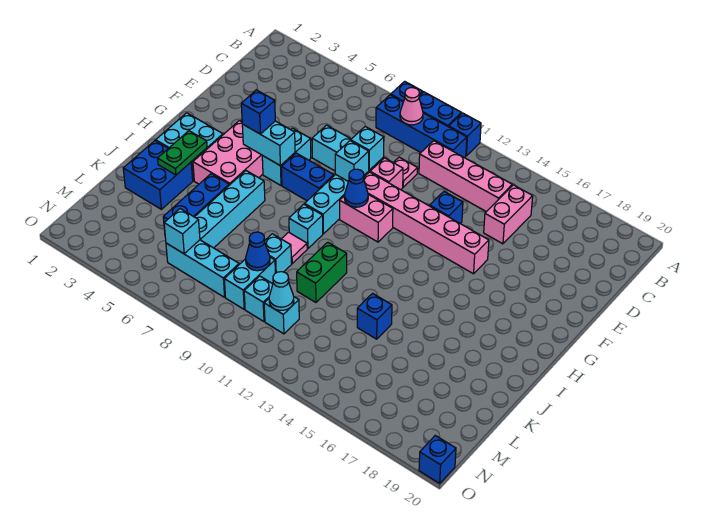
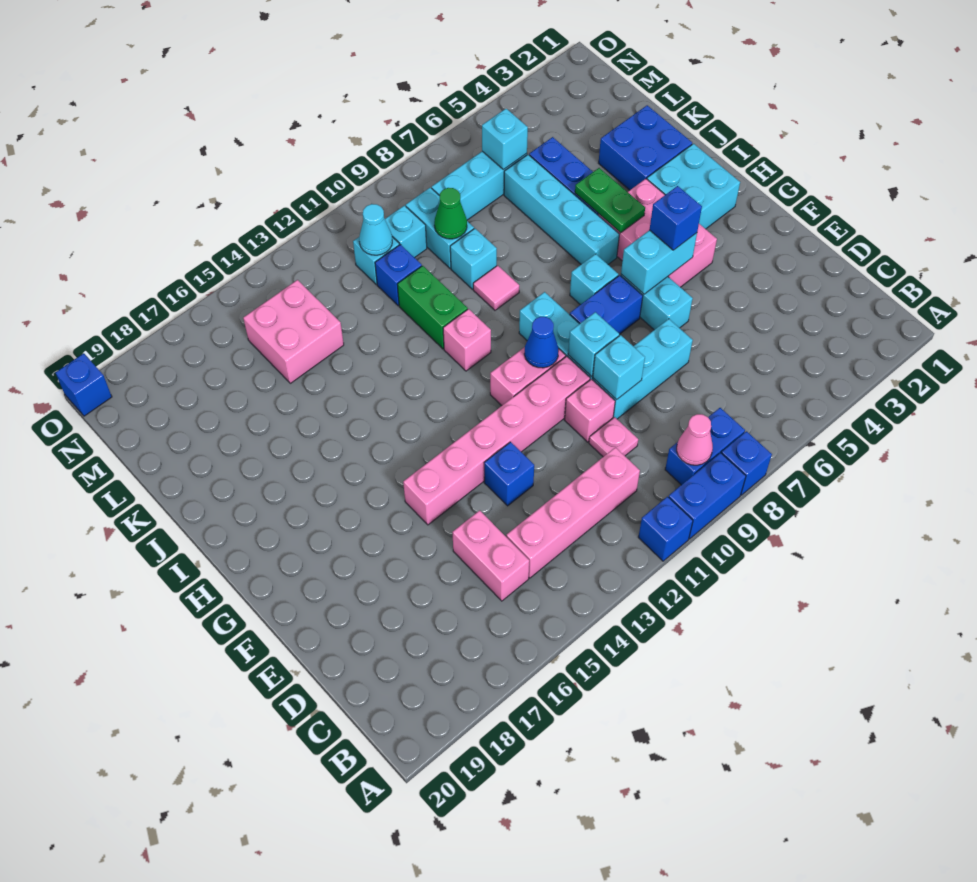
blue 1x4 brick [376,95,467,158] -> blue 1x2 brick [665,408,745,485]
green 1x2 plate [158,131,207,175] -> green 1x2 plate moved to [575,168,645,233]
cyan 1x1 brick [289,204,323,249] -> cyan 1x1 brick moved to [570,254,618,305]
none -> pink 1x1 brick [443,309,491,371]
blue 1x1 brick [357,293,392,339] -> blue 1x1 brick moved to [375,244,422,306]
blue 1x1 cone [246,232,270,271] -> green 1x1 cone [434,188,467,239]
none -> pink 2x2 brick [243,280,344,383]

